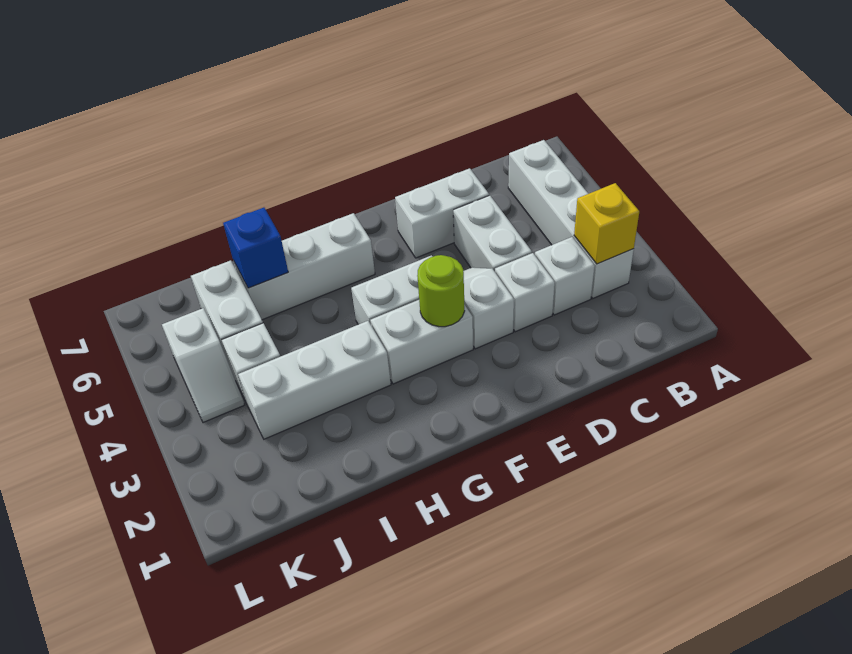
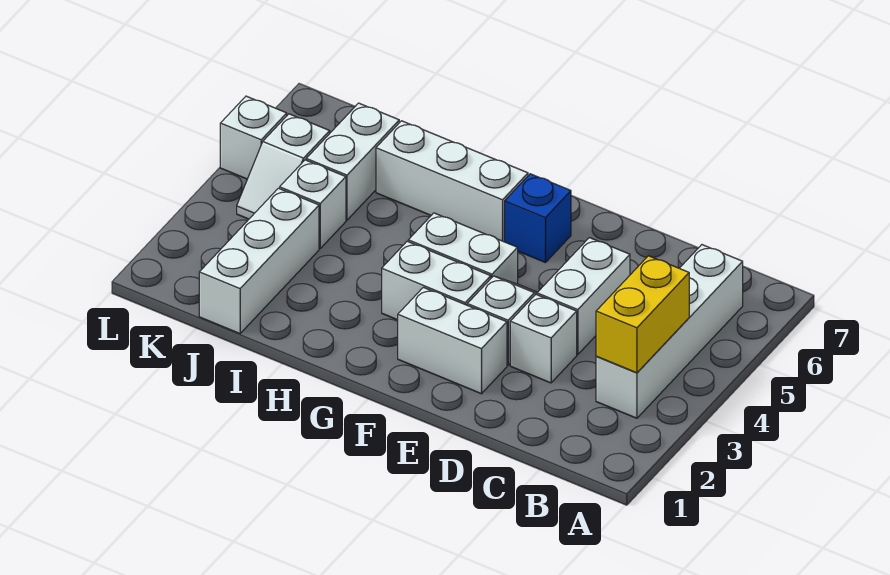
yellow 1x1 brick [574,183,639,264] -> yellow 1x2 brick [596,256,689,373]
white 1x1 brick [535,237,595,315] -> white 1x1 brick moved to [220,96,287,179]
white 1x2 brick [395,168,489,258] -> white 1x2 brick moved to [398,287,507,394]
lime 1x1 round brick [417,255,464,327] -> none
white 1x3 brick [238,321,391,439] -> white 1x3 brick turned to [199,188,319,334]
blue 1x1 brick [223,208,288,288] -> blue 1x1 brick moved to [505,174,571,263]

